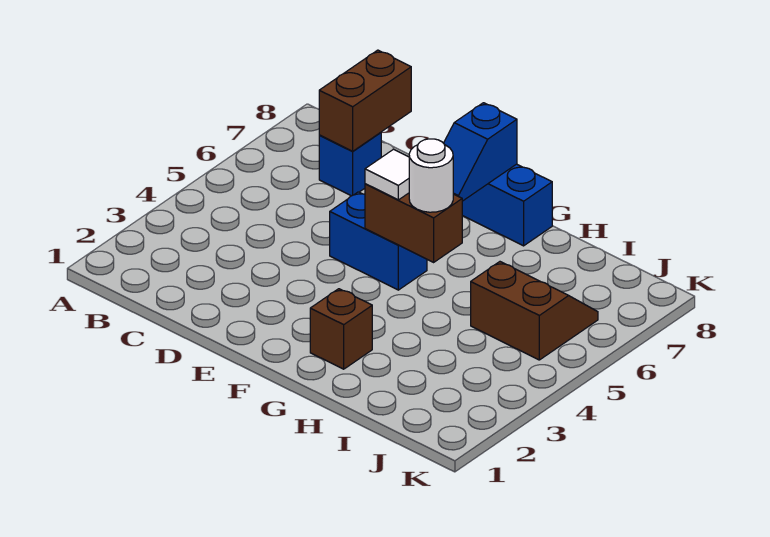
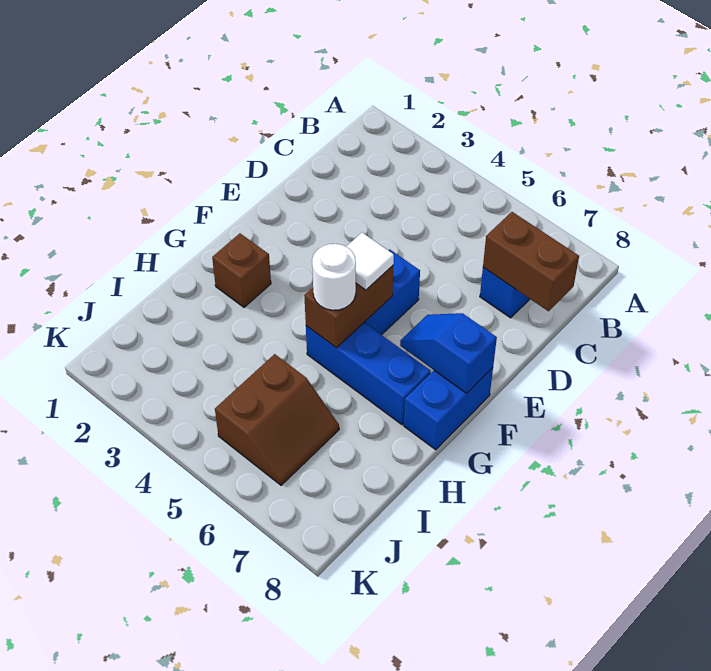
none -> blue 1x3 brick [306,323,431,425]

